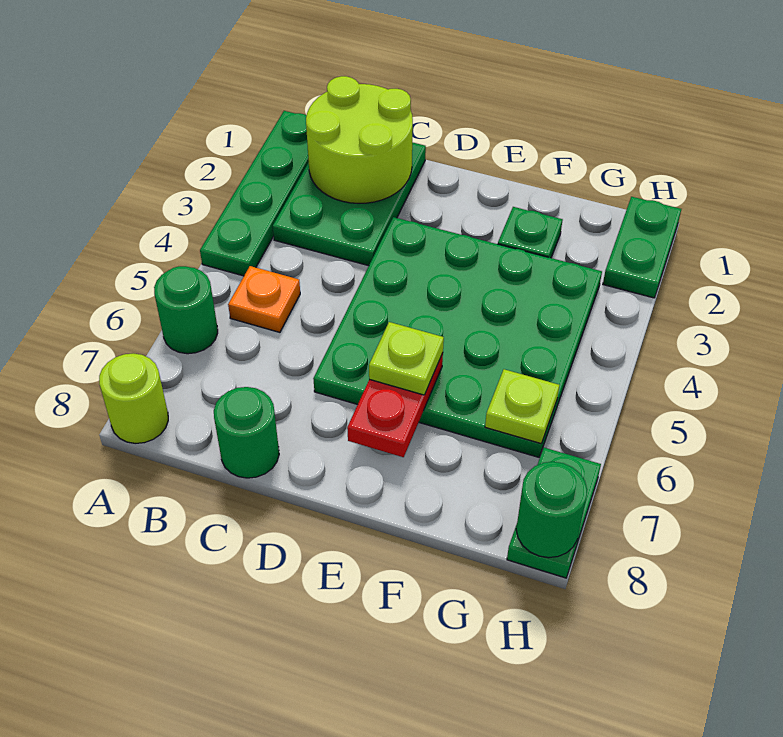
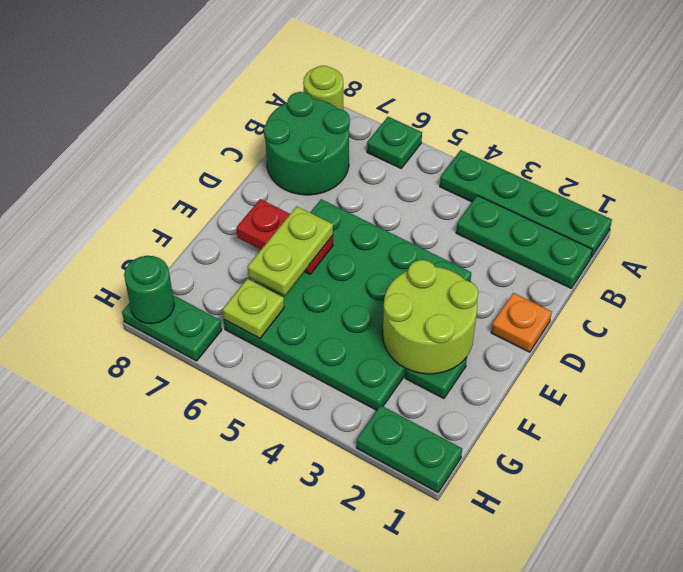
green 1x1 round brick [154,266,218,354] -> green 1x1 plate [367,117,422,168]
green 2x3 plate [273,142,426,266] -> green 1x3 plate [456,195,593,288]
lime 2x2 round brick [306,76,413,203] -> lime 2x2 round brick moved to [383,260,478,374]
orange 1x1 plate [228,266,300,332] -> orange 1x1 plate moved to [491,293,552,352]
green 1x1 round brick [214,387,279,478] -> green 2x2 round brick [264,92,350,195]
lime 1x1 plate [369,322,444,395] -> lime 1x2 plate [248,206,333,295]

